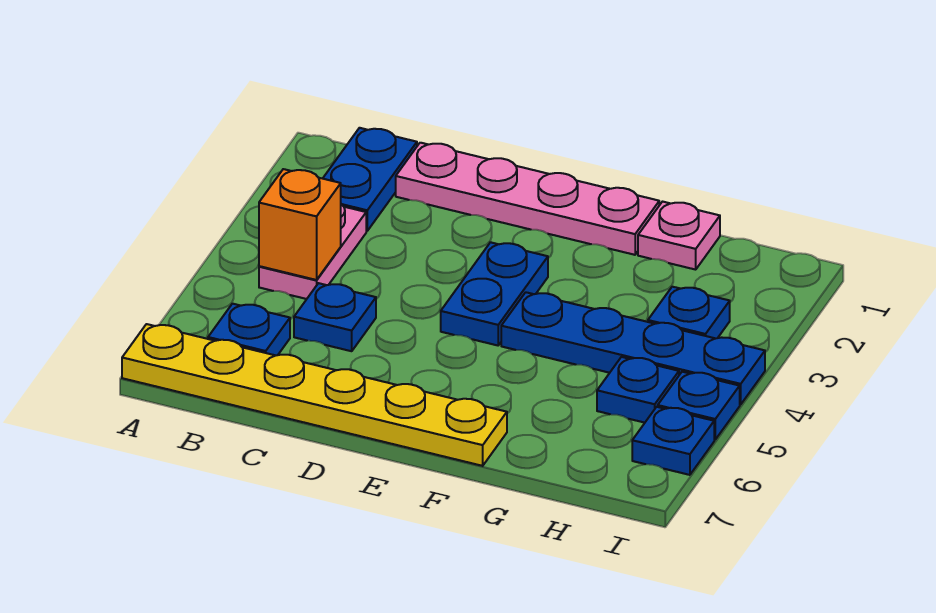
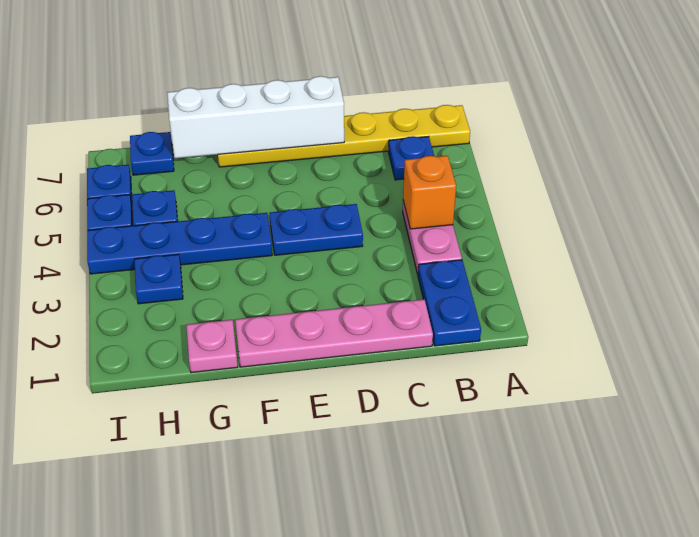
blue 1x1 plate [294,283,376,351] -> blue 1x1 plate moved to [130,132,174,175]
none -> white 1x4 brick [167,76,344,158]
blue 1x2 plate [441,242,548,345] -> blue 1x2 plate turned to [270,204,363,255]

